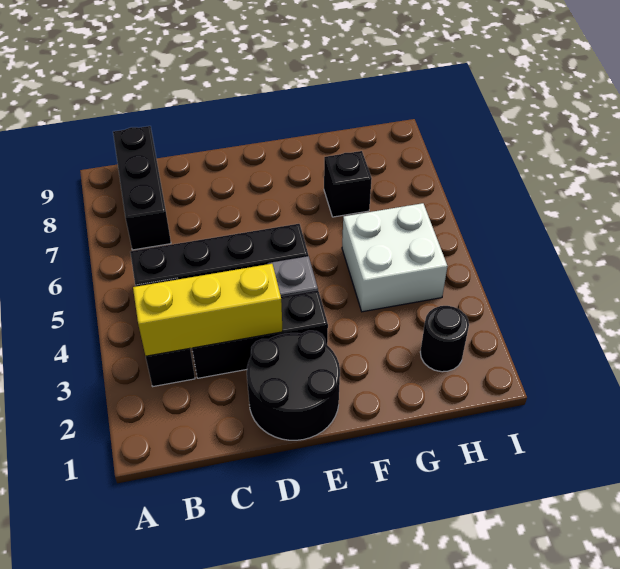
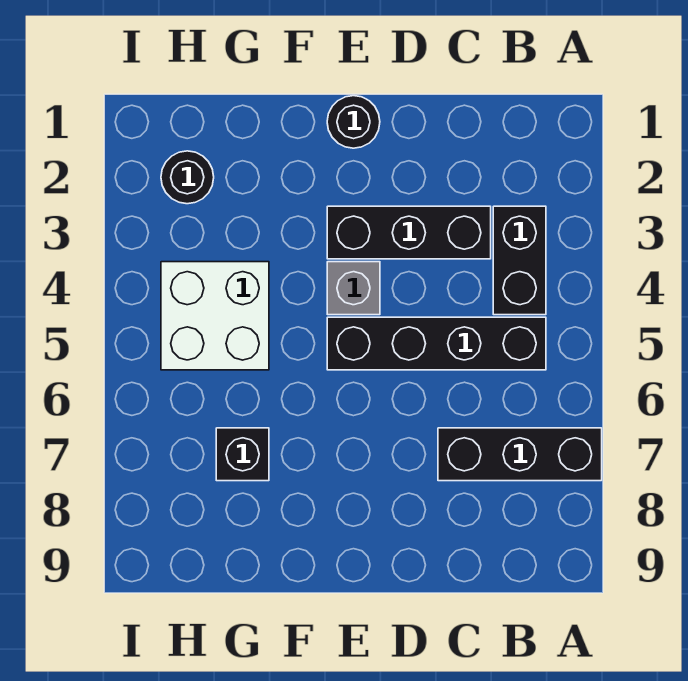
yellow 1x3 brick [133,264,283,356] -> none
black 1x3 brick [113,126,171,250] -> black 1x3 brick turned to [438,428,602,481]
black 2x2 round brick [247,331,340,440] -> black 1x1 round brick [327,96,380,148]

